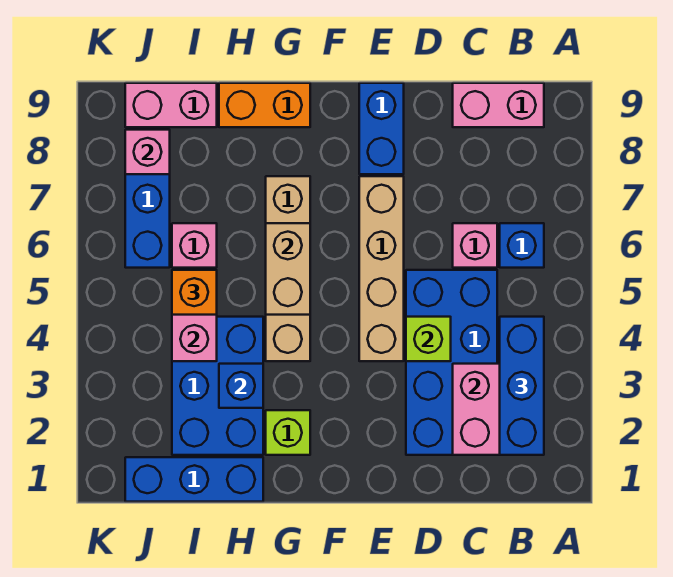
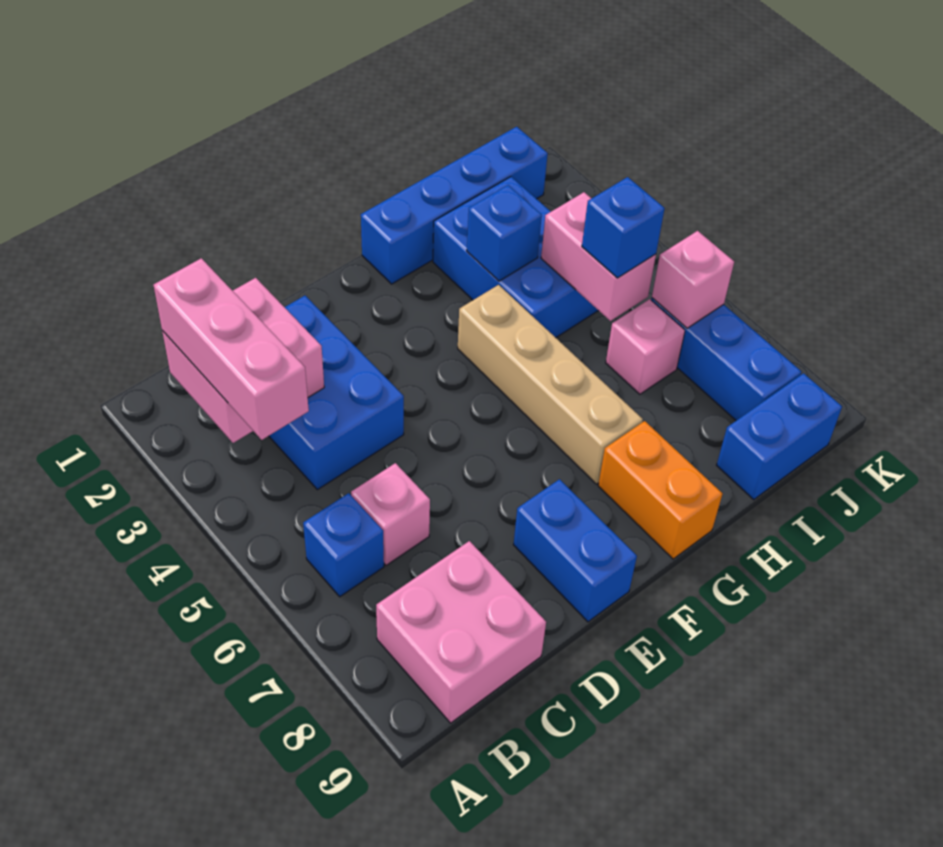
blue 1x3 brick [500,317,544,455] -> pink 1x3 brick [154,258,309,440]
pink 1x2 brick [453,83,544,127] -> pink 2x2 brick [376,541,546,723]
blue 2x4 brick [406,270,497,455] -> blue 2x3 brick [269,296,404,490]
lime 1x1 brick [406,317,451,361] -> none
tan 1x4 brick [359,176,404,361] -> none
lime 1x1 brick [266,410,310,455] -> none
tan 1x2 brick [266,223,310,315] -> none
orange 1x2 brick [219,83,310,127] -> orange 1x2 brick turned to [598,421,723,559]
blue 1x3 brick [125,457,263,502] -> blue 1x4 brick [361,127,548,284]
orange 1x1 brick [172,270,217,315] -> blue 1x1 brick [582,177,665,278]
pink 1x2 brick [125,83,217,127] -> blue 1x2 brick [717,373,842,500]
pink 1x1 brick [125,130,170,174] -> pink 1x1 brick moved to [652,231,734,328]

